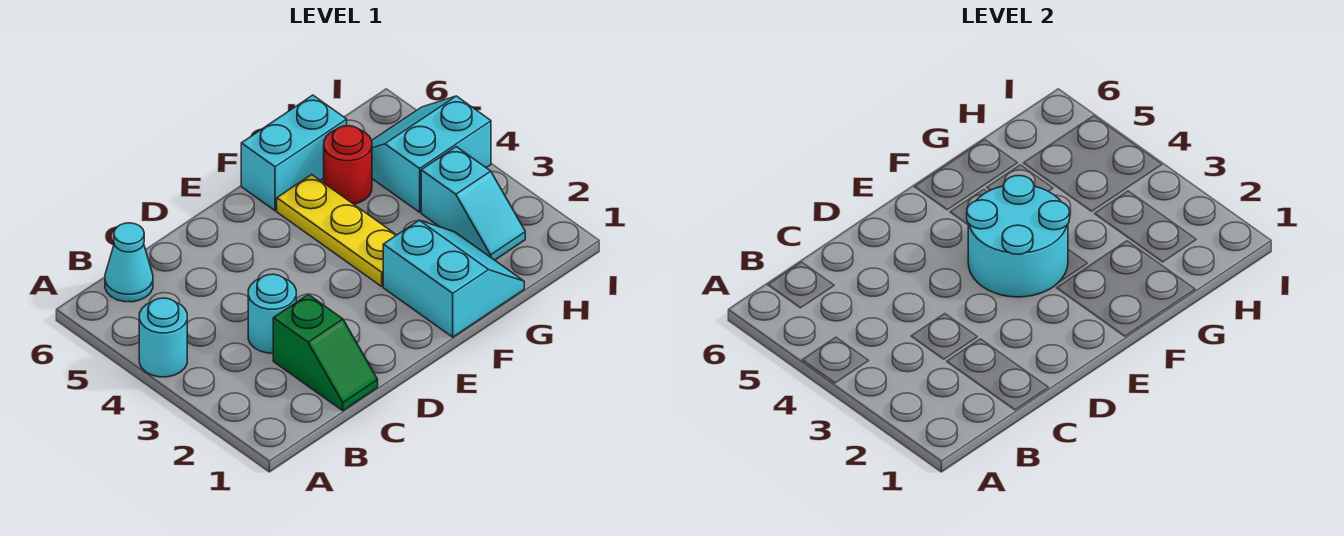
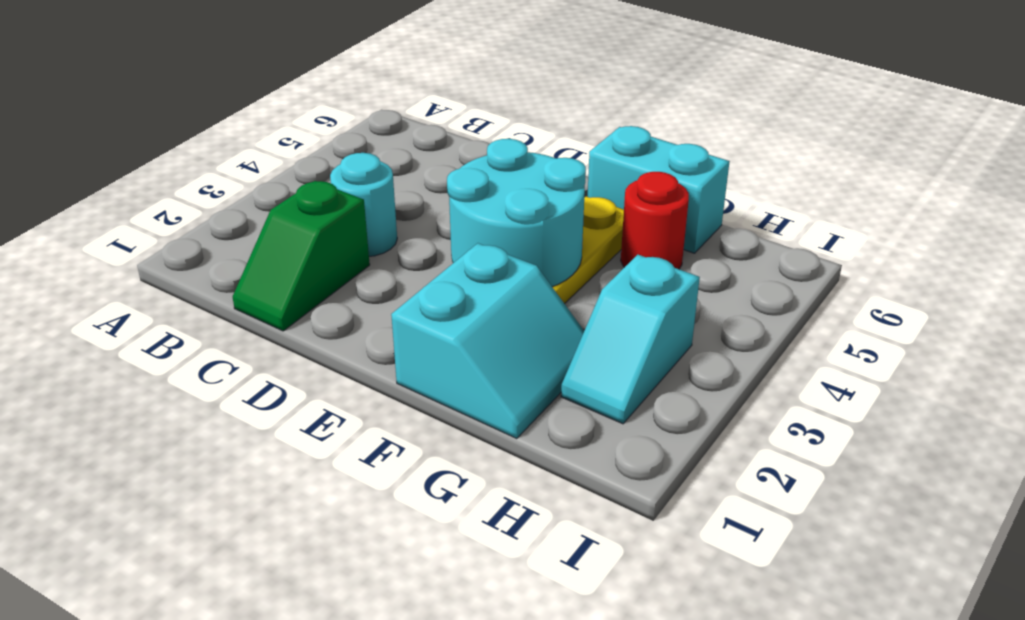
cyan 1x1 round brick [139,298,187,377] -> none
cyan 1x1 cone [105,223,153,302] -> none
cyan 2x2 slope [372,96,491,212] -> none

